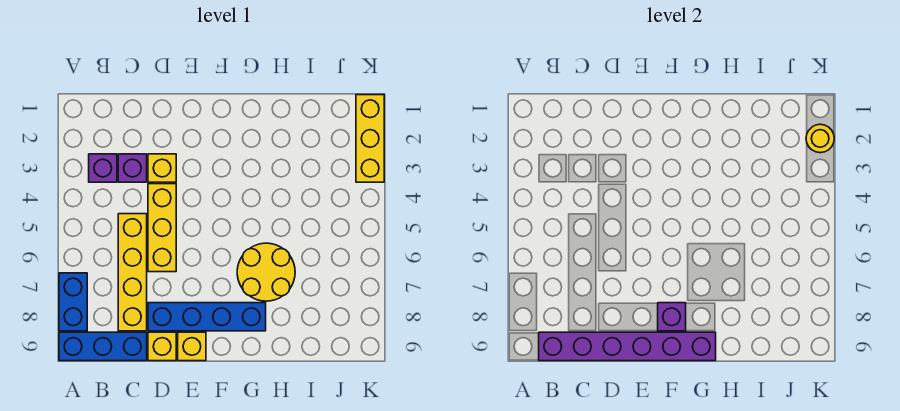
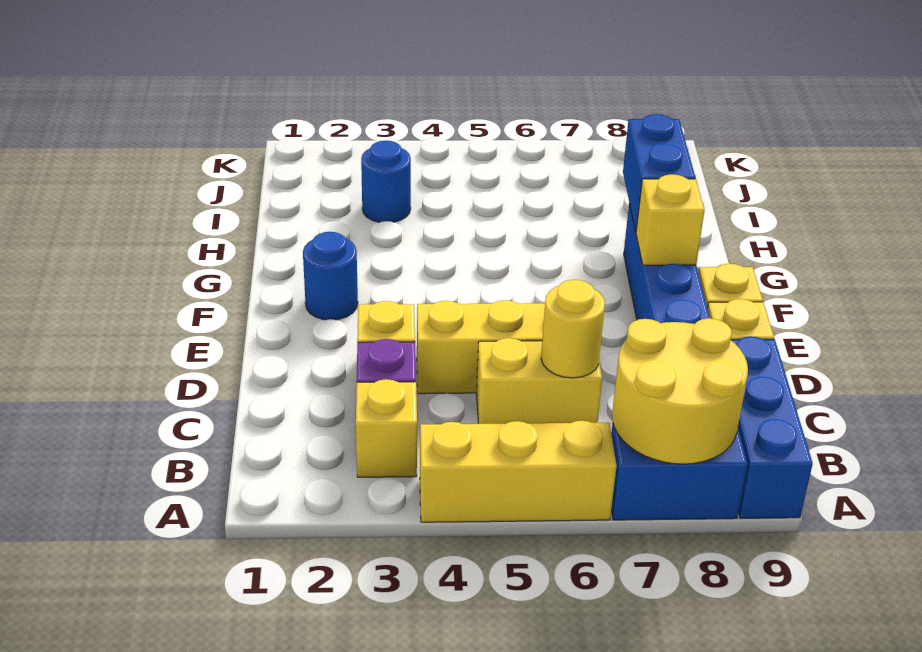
purple 1x1 brick [89,154,117,182] -> yellow 1x1 brick [356,379,417,477]
purple 1x6 brick [539,332,716,361] -> none
yellow 1x4 brick [118,214,147,331] -> yellow 1x2 brick [476,338,602,424]
none -> blue 1x1 round brick [303,232,358,320]
purple 1x1 brick [658,303,686,331] -> yellow 1x1 brick [636,174,704,265]
yellow 2x2 round brick [237,243,295,301] -> yellow 2x2 round brick moved to [612,318,748,464]
none -> blue 1x2 brick [623,114,695,232]
none -> blue 1x1 round brick [361,141,411,222]
yellow 1x3 brick [356,95,384,182] -> yellow 1x3 brick moved to [420,421,617,522]
yellow 1x1 round brick [806,124,834,153] -> yellow 1x1 round brick moved to [541,280,605,378]

